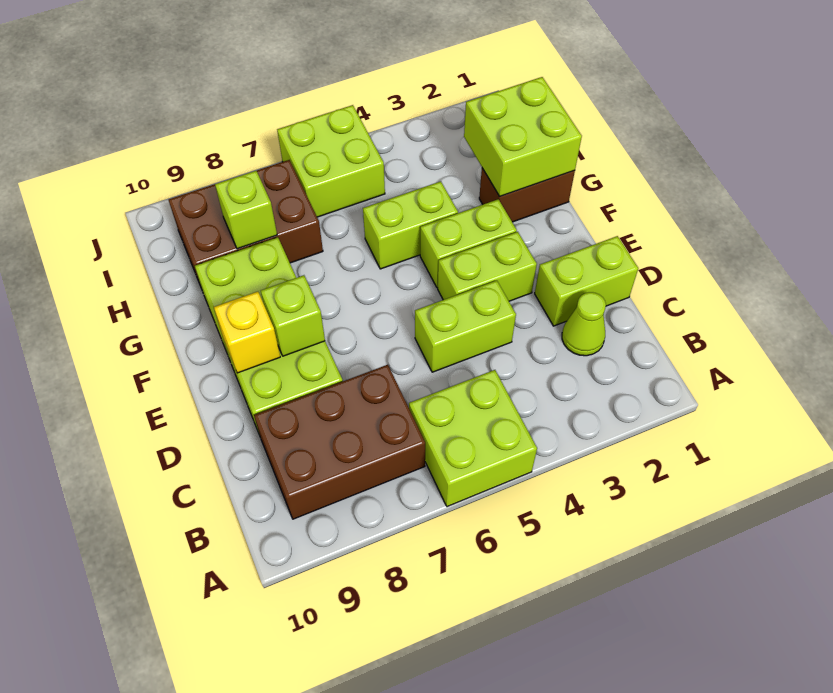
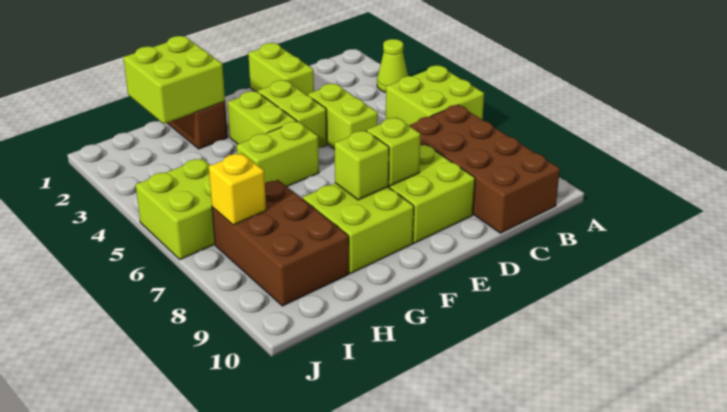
brown 2x3 brick [254,365,425,519] -> brown 2x4 brick [409,105,560,233]
lime 1x1 cone [562,292,606,356] -> lime 1x1 cone moved to [377,39,408,92]
yellow 1x1 brick [214,292,280,373] -> yellow 1x1 brick moved to [209,153,266,225]
lime 1x2 brick [363,181,458,269] -> lime 1x2 brick turned to [236,121,319,186]
lime 1x1 brick [215,171,277,249] -> lime 1x1 brick moved to [334,130,389,200]

